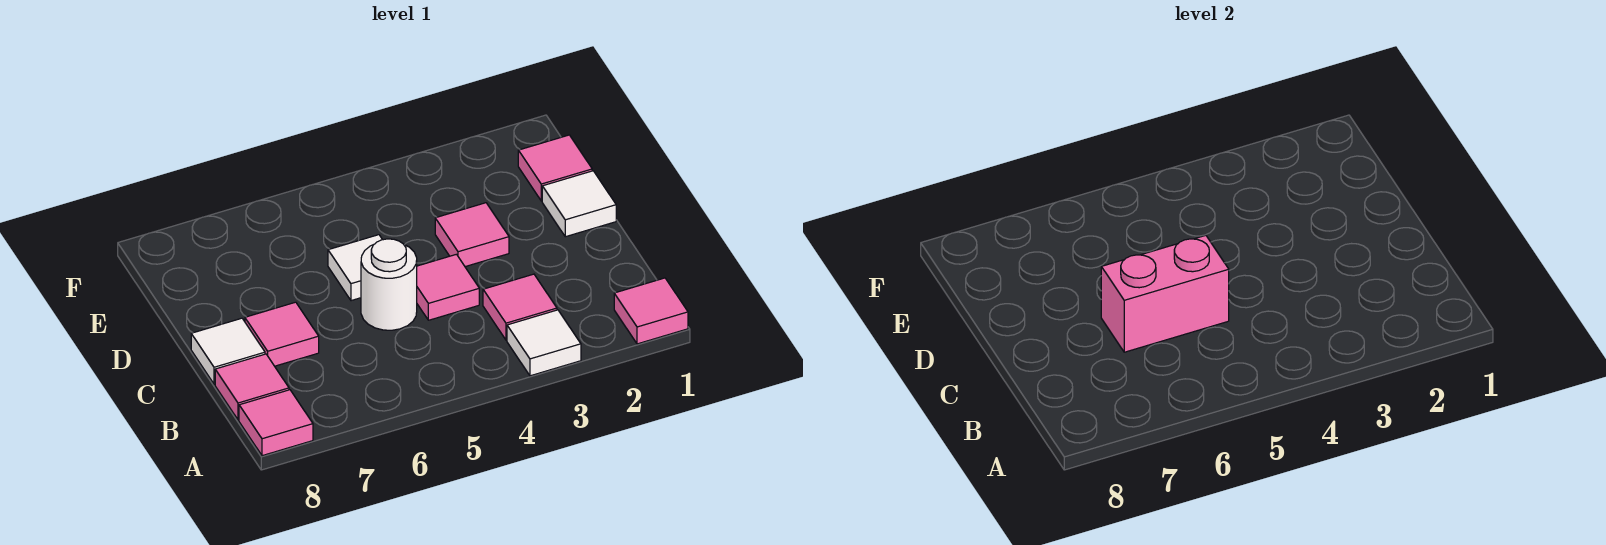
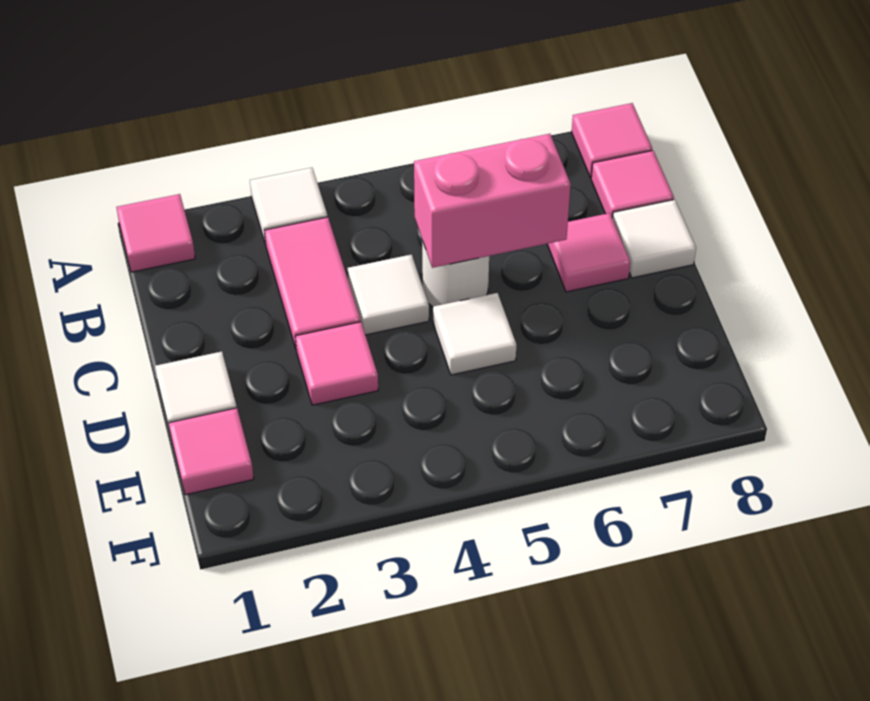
pink 1x1 tile [483,274,557,340] -> pink 1x2 tile [264,217,361,348]
pink 1x1 tile [417,254,479,320] -> white 1x1 tile [348,255,429,335]

